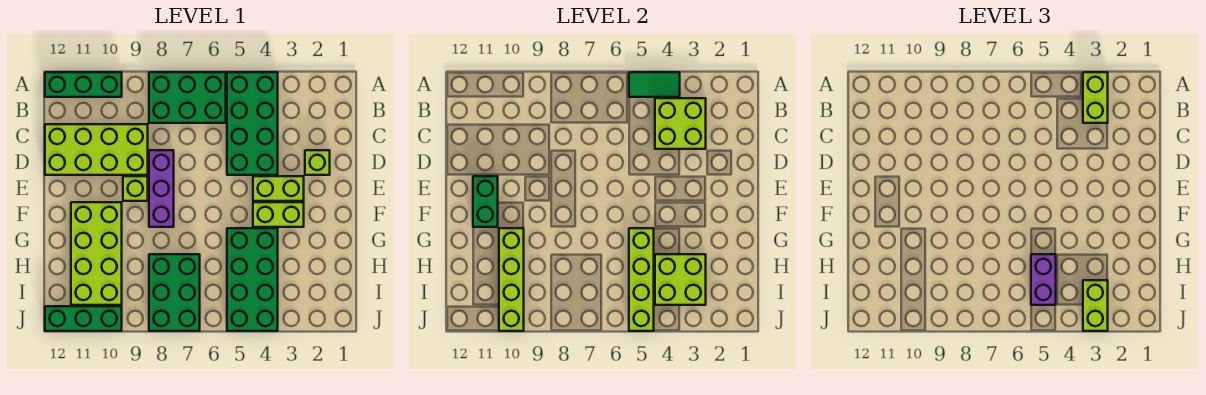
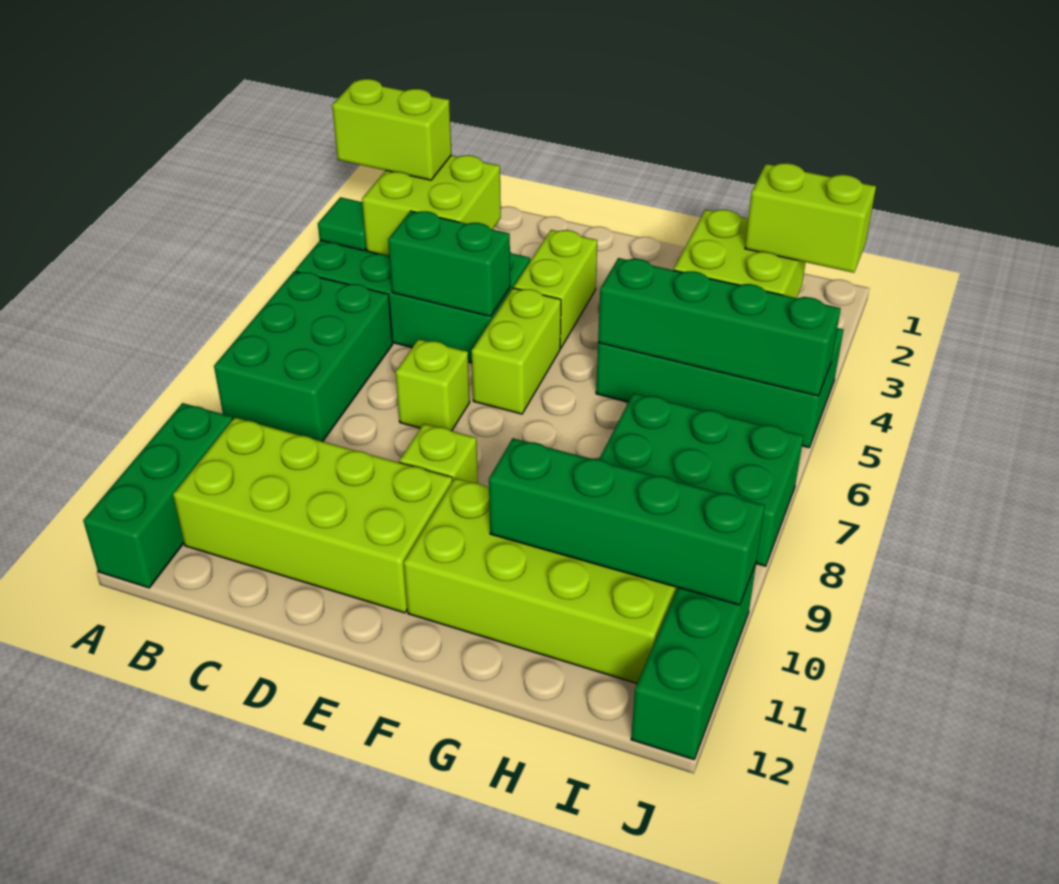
green 1x2 tile [629,72,680,97] -> green 1x1 tile [318,197,366,251]
lime 2x4 brick [45,124,148,175] -> lime 2x4 brick turned to [173,418,452,613]
lime 1x1 brick [305,150,330,175] -> lime 1x1 brick moved to [396,339,470,431]
purple 1x3 brick [149,150,174,227] -> none
green 1x2 brick [473,176,498,227] -> green 1x2 brick moved to [388,211,510,316]
lime 1x2 brick [253,202,304,227] -> lime 1x2 brick moved to [472,288,561,414]
lime 1x4 brick [629,228,654,331] -> green 1x4 brick [598,258,841,396]
lime 1x4 brick [499,228,524,331] -> green 1x4 brick [489,438,765,605]
purple 1x2 brick [1031,254,1056,305] -> none

